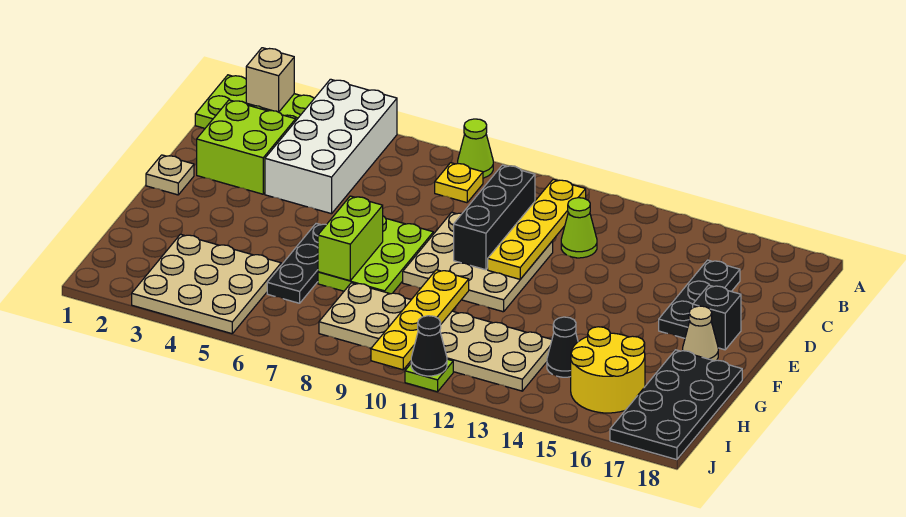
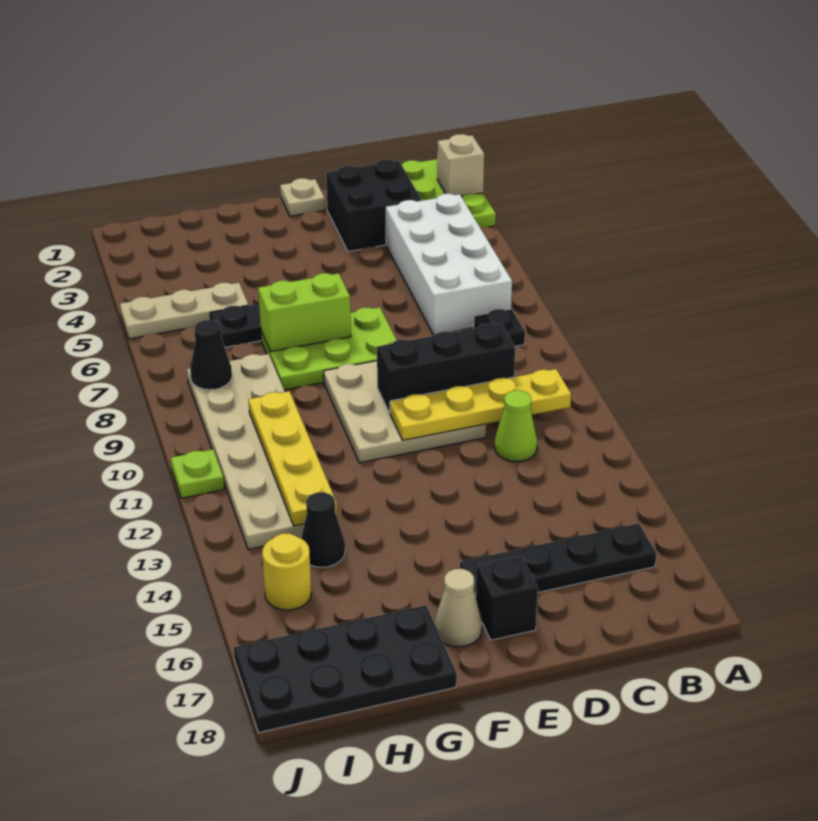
white 2x4 brick [265,79,397,214] -> white 2x4 brick turned to [386,194,512,335]
lime 1x1 cone [458,119,493,178] -> none
yellow 1x1 plate [435,163,483,203] -> black 1x1 plate [474,309,525,346]
lime 2x2 brick [197,100,296,194] -> black 2x2 brick [326,160,422,252]
black 1x3 plate [659,260,740,338] -> black 1x4 plate [460,524,656,597]
yellow 1x4 plate [371,270,469,370] -> yellow 1x4 plate turned to [248,391,337,526]
tan 3x3 plate [132,234,281,334] -> tan 1x3 plate [120,283,248,339]
yellow 2x2 round brick [571,327,645,413] -> yellow 1x1 round brick [262,533,311,610]
black 1x1 cone [411,316,447,376] -> black 1x1 cone moved to [190,320,232,390]

